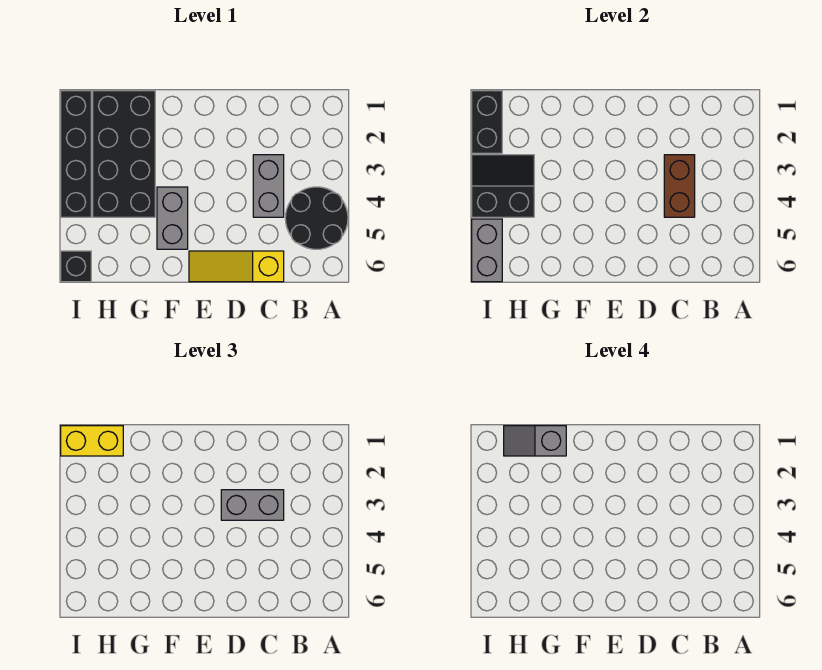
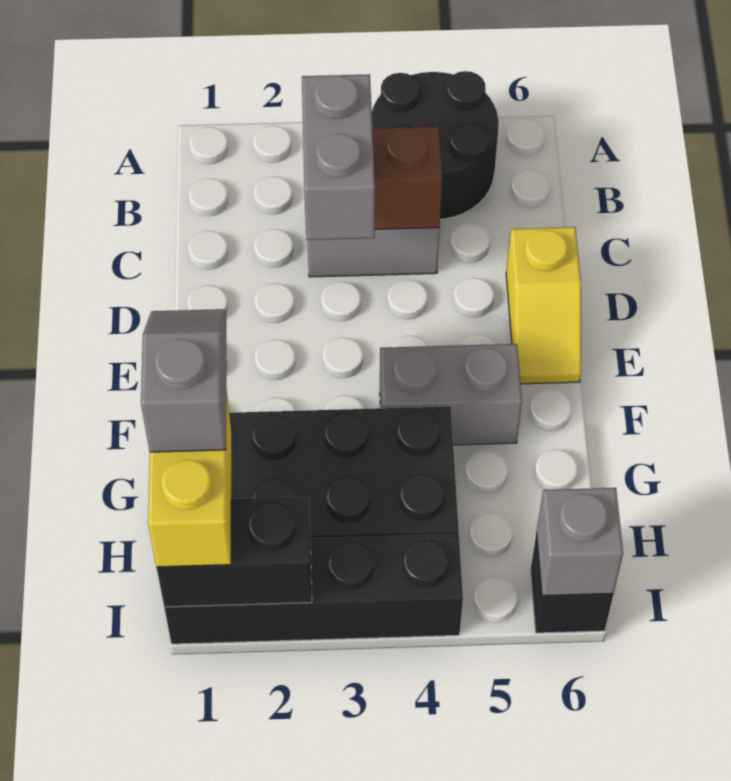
yellow 1x3 slope [189,251,284,282] -> yellow 1x2 slope [506,227,581,384]
grey 1x2 slope [504,426,566,456] -> grey 1x2 slope turned to [141,309,226,452]
black 2x2 slope [472,155,534,217] -> none
grey 1x2 brick [472,219,502,282] -> grey 1x1 brick [537,488,623,596]

